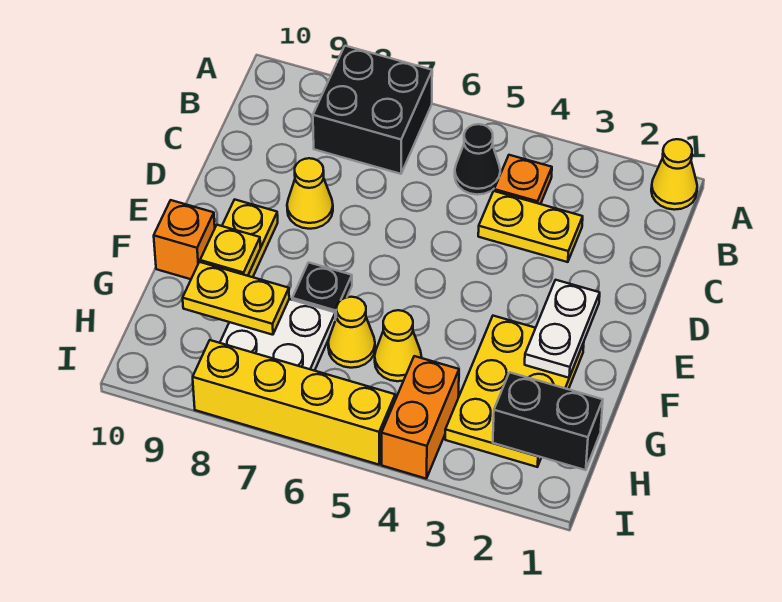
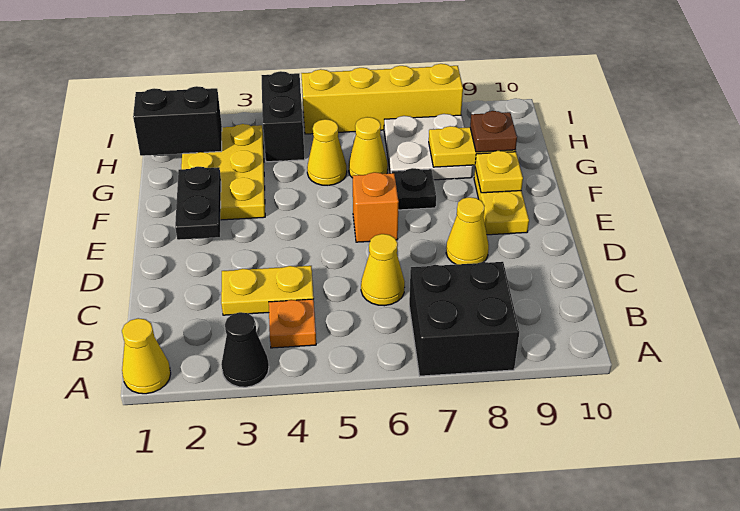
black 1x1 cone [455,124,500,195] -> black 1x1 cone moved to [221,312,269,387]
none -> yellow 1x1 cone [361,234,405,306]
white 1x2 plate [525,280,600,378] -> black 1x2 plate [175,167,221,240]
orange 1x1 brick [154,200,215,279] -> orange 1x1 brick moved to [353,172,399,242]
none -> brown 1x1 plate [470,111,517,152]
orange 1x2 brick [382,356,459,479] -> black 1x2 brick [261,71,305,162]

